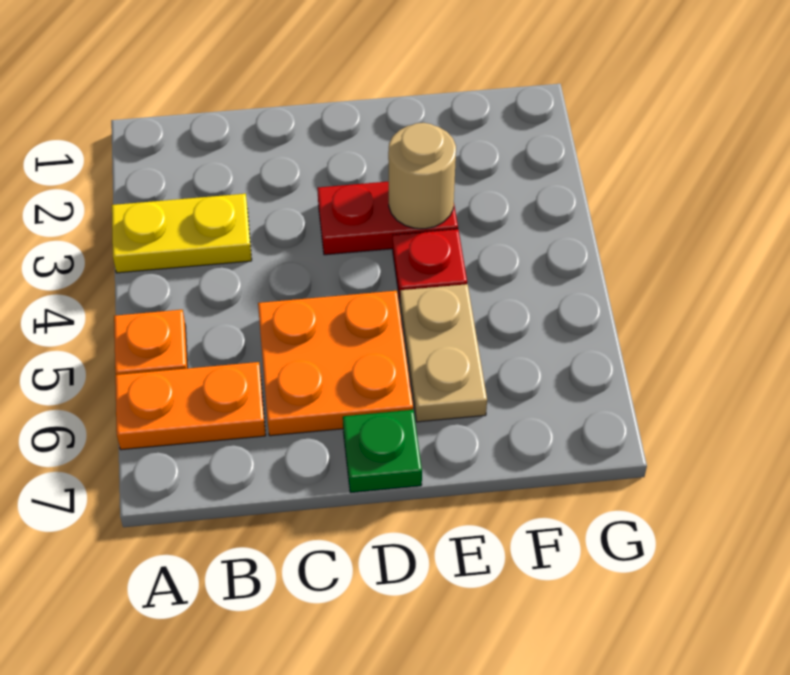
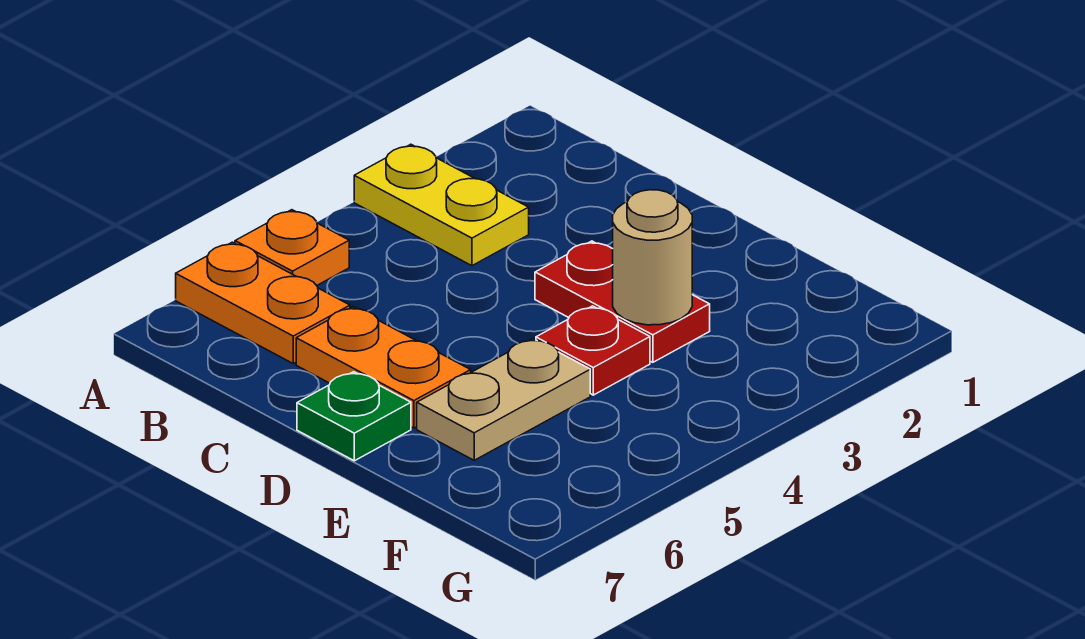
orange 2x2 plate [258,291,413,436] -> orange 1x2 plate [296,307,471,428]

